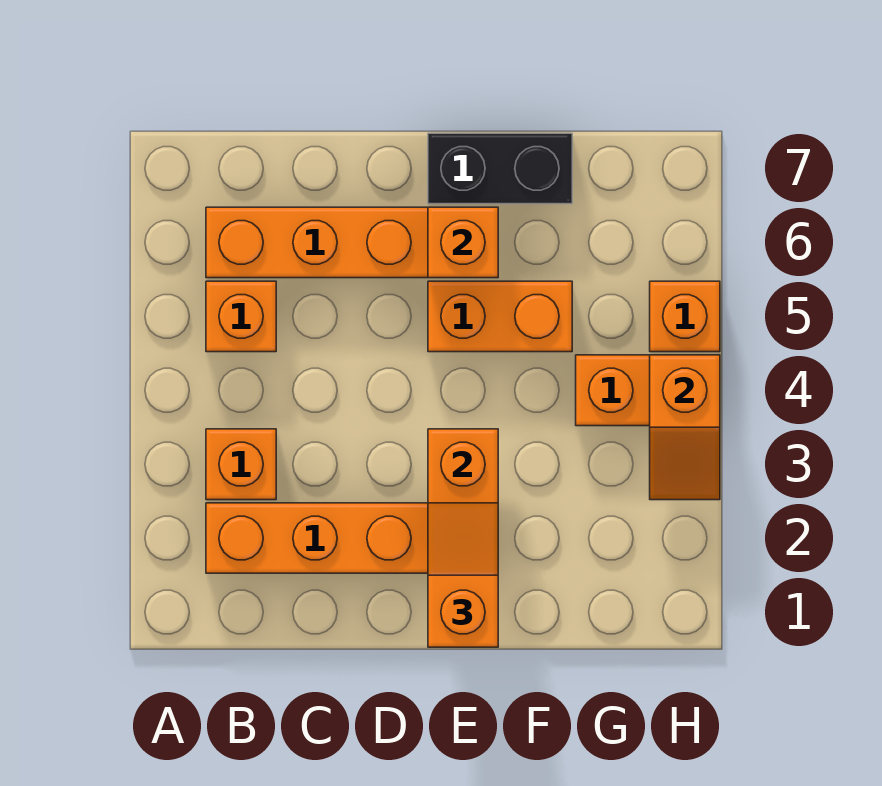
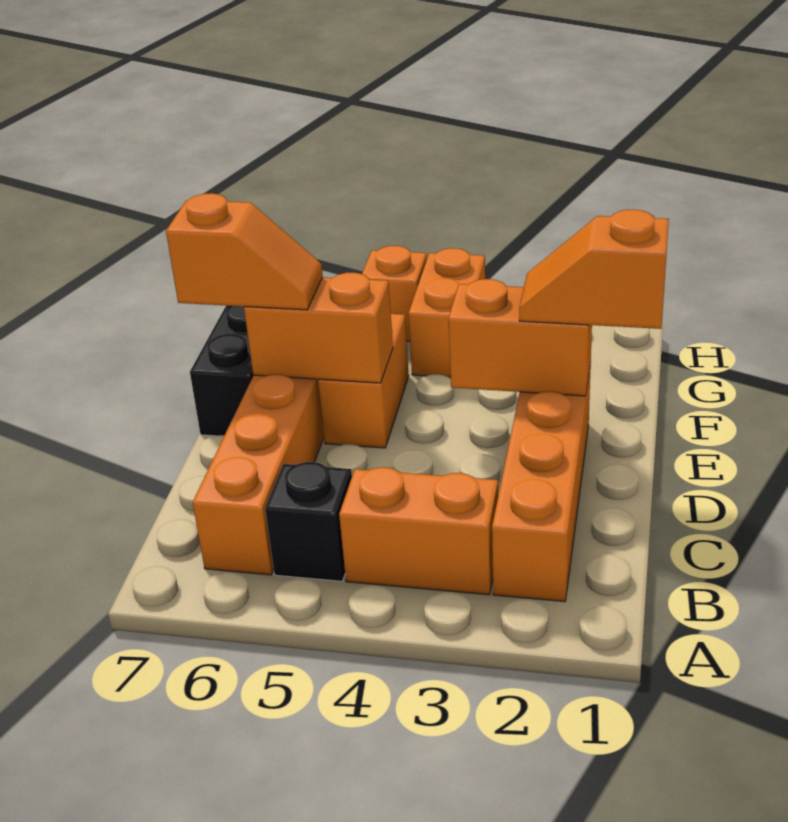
orange 1x1 brick [206,429,276,500] -> orange 1x2 brick [339,467,498,595]
orange 1x1 brick [206,281,276,352] -> black 1x1 brick [265,462,352,581]
orange 1x1 brick [428,207,498,278] -> orange 1x2 brick [244,272,393,383]
orange 1x2 slope [650,355,720,500] -> orange 1x2 slope moved to [166,193,323,310]

